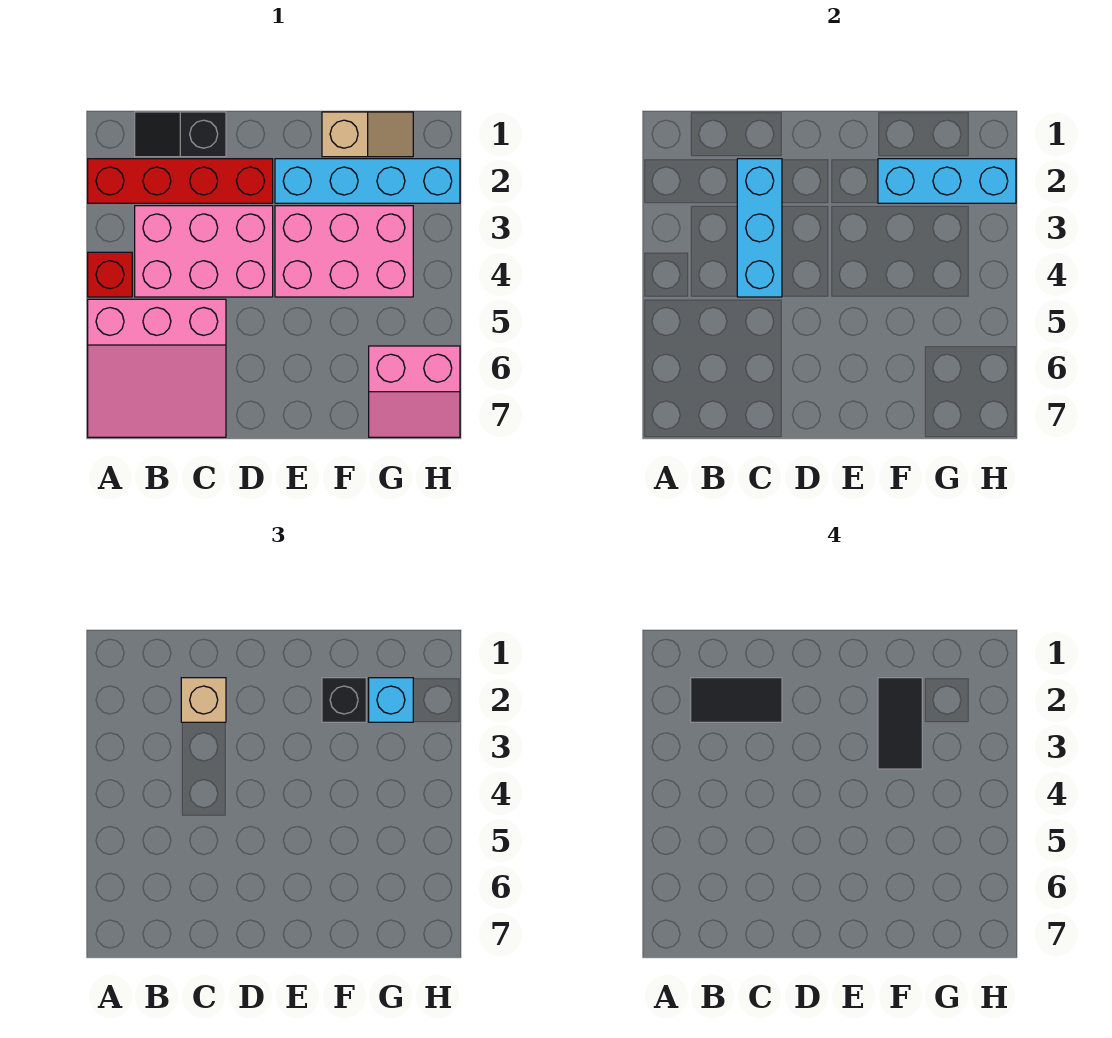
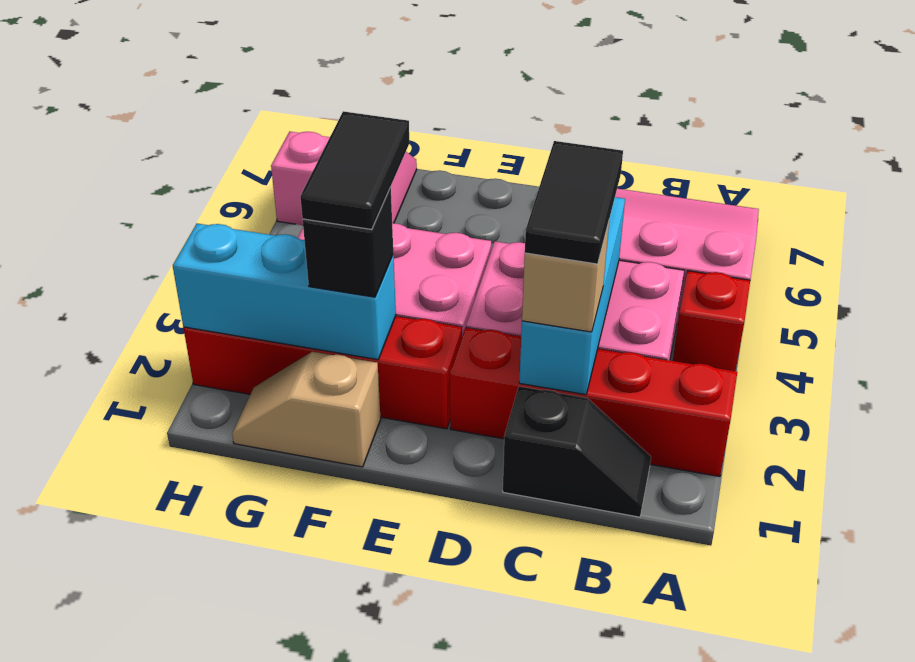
black 1x2 tile [691,678,782,722] -> black 1x2 tile turned to [525,141,623,264]
cyan 1x4 brick [275,159,460,203] -> red 1x4 brick [184,316,462,429]
cyan 1x1 brick [369,678,413,722] -> none

